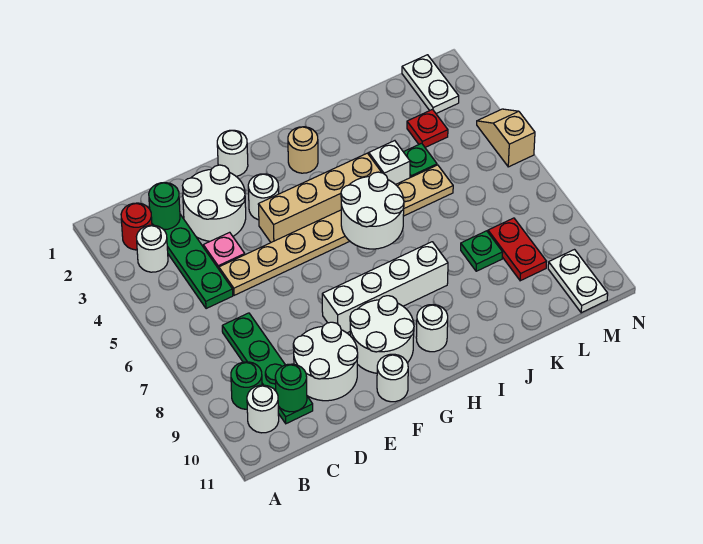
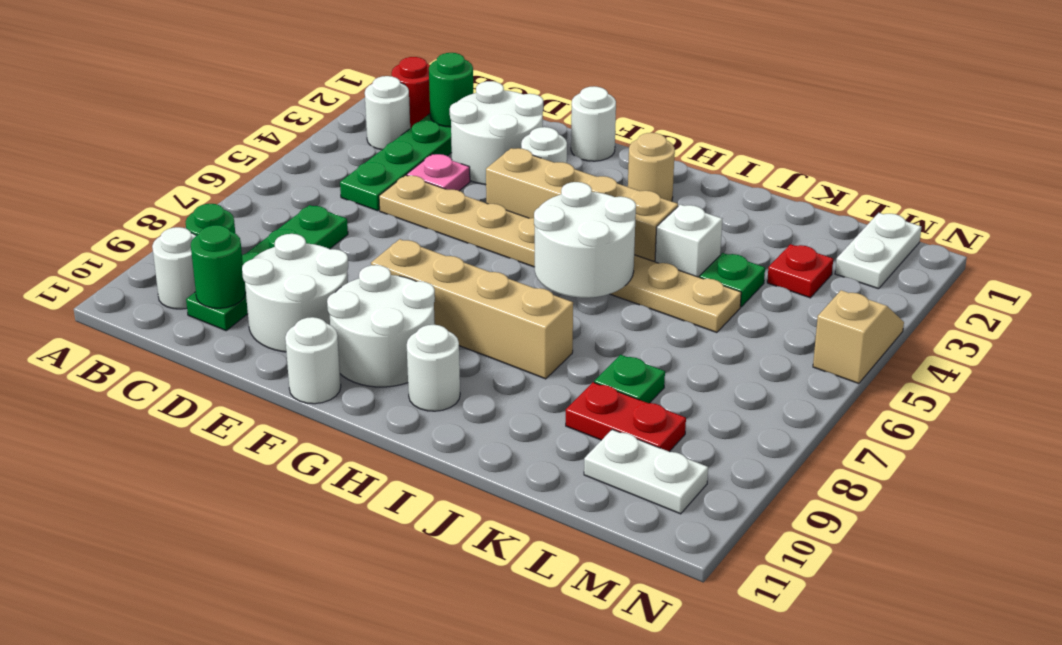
white 1x4 brick [322,242,448,333] -> tan 1x4 brick [371,239,573,379]
red 1x2 plate [488,218,547,281] -> red 1x2 plate turned to [566,382,686,452]
white 1x2 plate [548,250,608,313] -> white 1x2 plate turned to [584,429,708,514]

